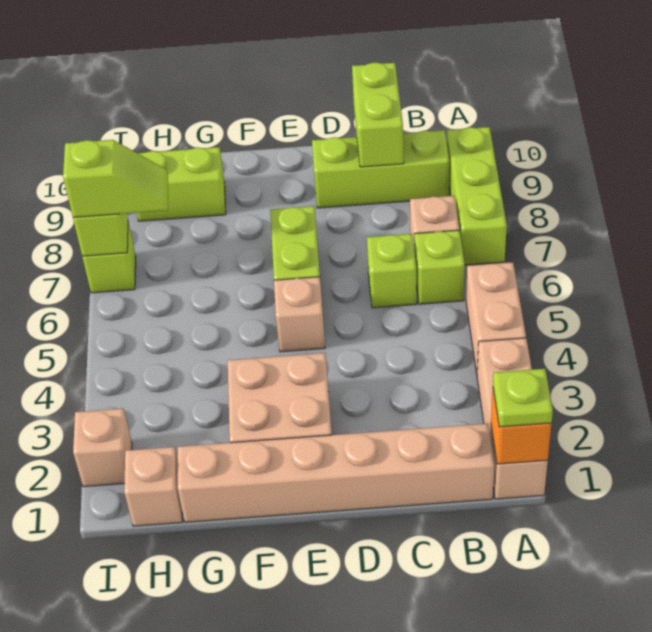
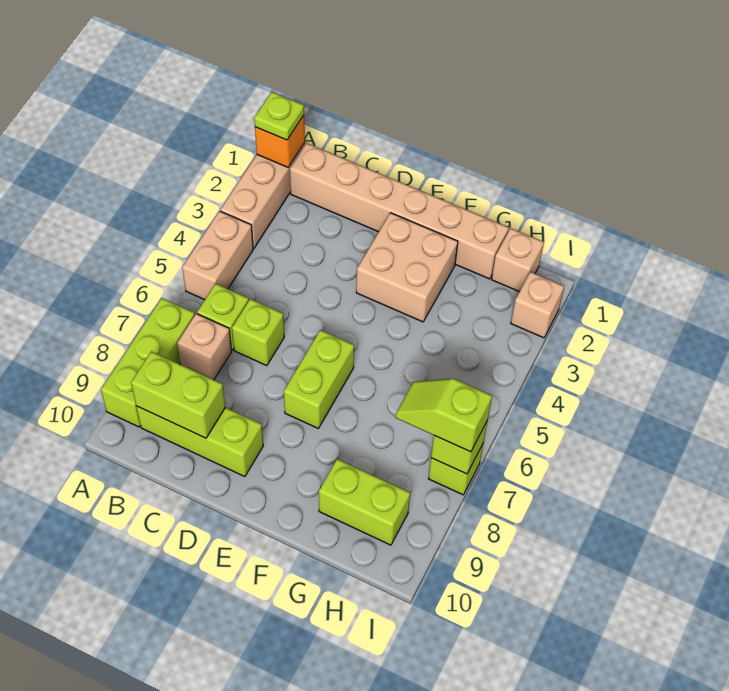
lime 1x2 brick [352,62,404,167] -> lime 1x2 brick turned to [131,351,225,438]
tan 1x1 brick [274,277,325,352] -> none

